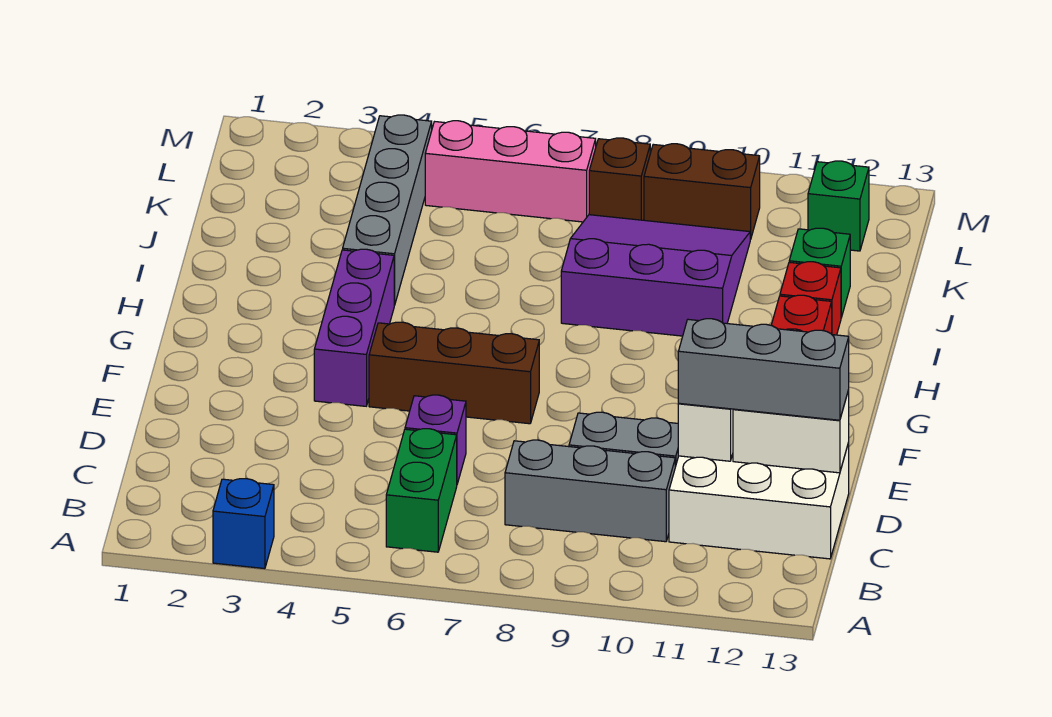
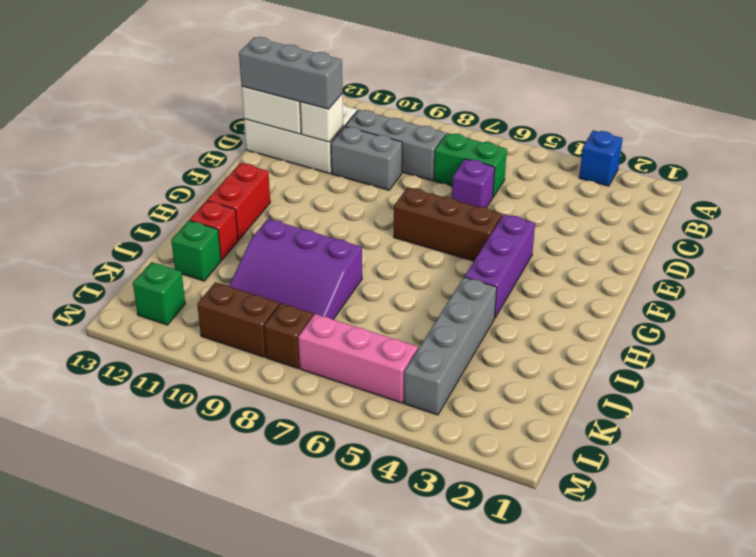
green 1x2 brick [386,429,457,552] -> green 1x2 brick turned to [434,133,507,197]

